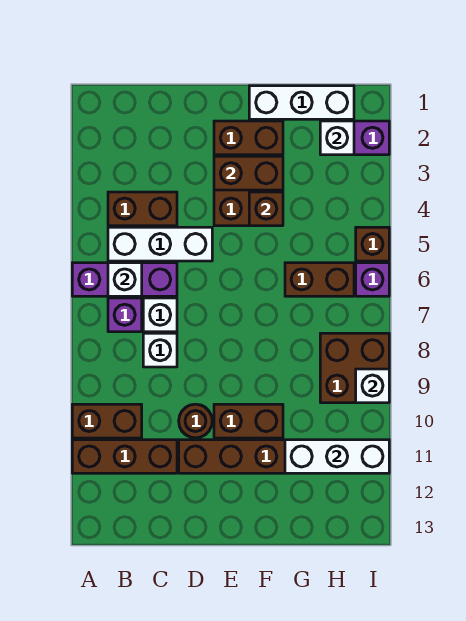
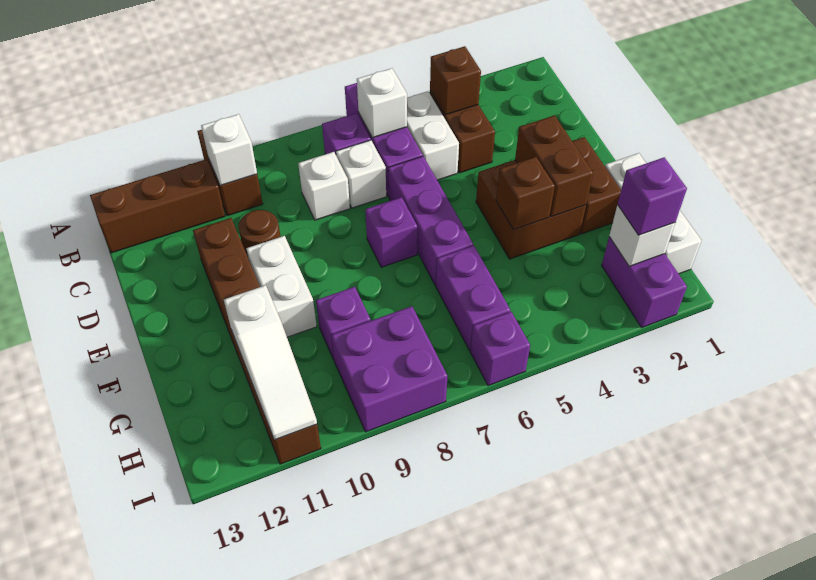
brown 1x3 brick [72,440,177,473] -> brown 1x3 brick turned to [90,159,225,253]
white 1x3 brick [108,227,212,261] -> white 1x2 brick [407,91,459,180]
none -> purple 1x3 brick [388,156,473,285]
none -> purple 1x1 brick [365,197,417,267]
brown 1x2 brick [214,404,283,438] -> white 1x2 brick [246,236,317,337]
brown 1x2 brick [285,263,354,296] -> purple 1x2 brick [436,246,510,351]
none -> purple 1x1 brick [316,287,370,359]
white 1x3 brick [285,440,389,473] -> white 1x3 slope [224,285,317,440]
none -> purple 1x1 brick [618,157,687,235]
brown 2x2 brick [320,333,389,403] -> purple 2x2 brick [331,306,447,432]
brown 1x1 brick [356,227,389,261] -> brown 1x1 brick moved to [430,46,481,115]
white 1x1 brick [356,369,389,403] -> white 1x1 brick moved to [201,114,257,186]

